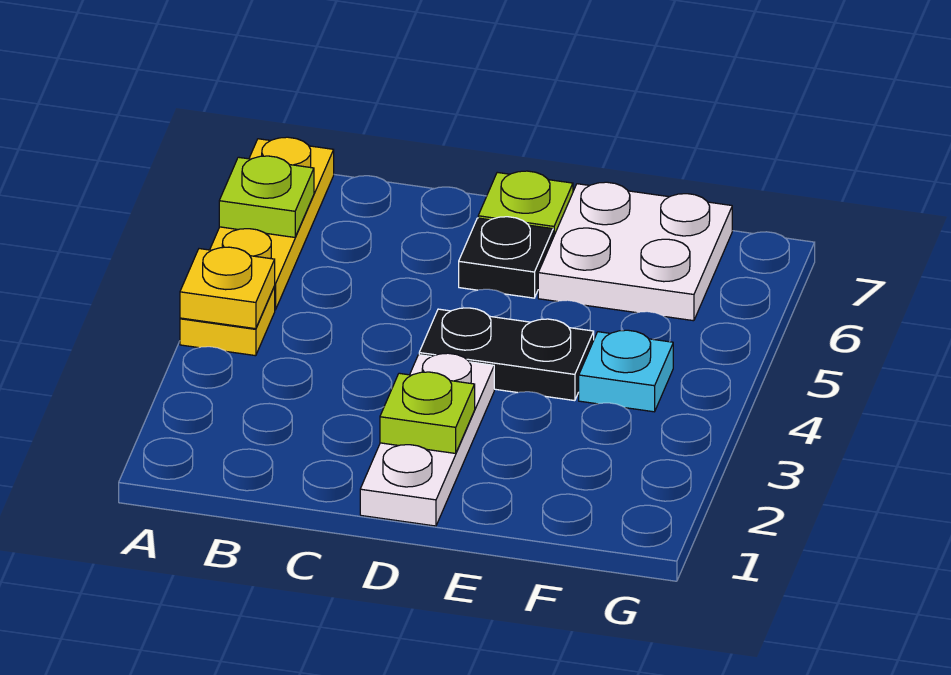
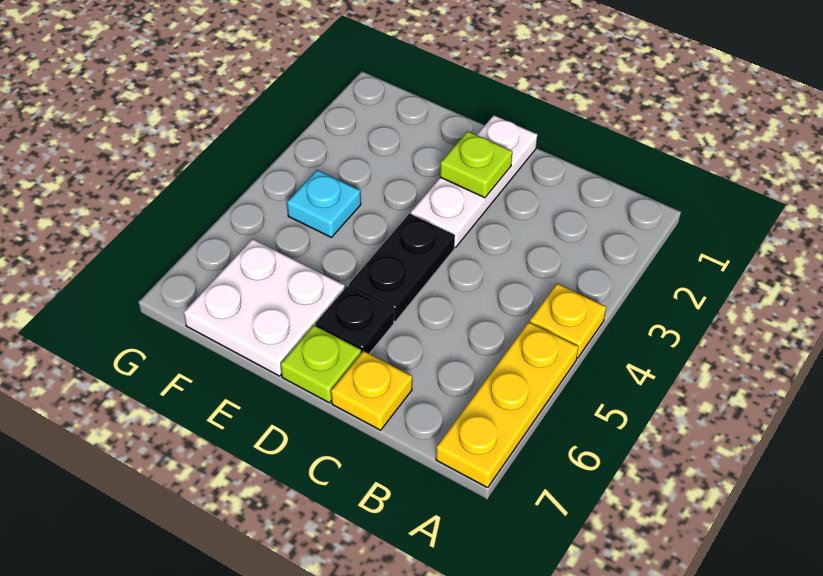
yellow 1x1 plate [180,247,275,329] -> yellow 1x1 plate moved to [331,351,412,430]
lime 1x1 plate [219,156,314,237] -> none
black 1x2 plate [419,308,594,401] -> black 1x2 plate turned to [349,214,455,322]

